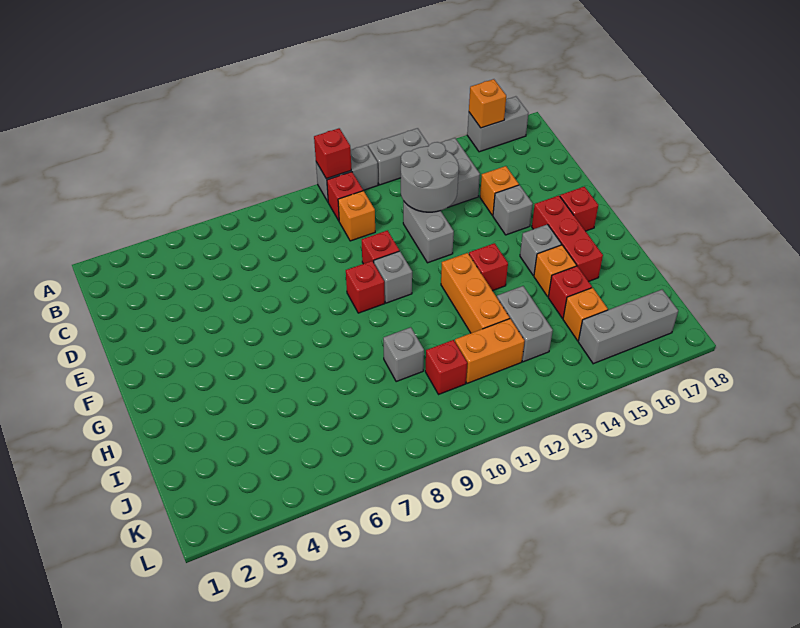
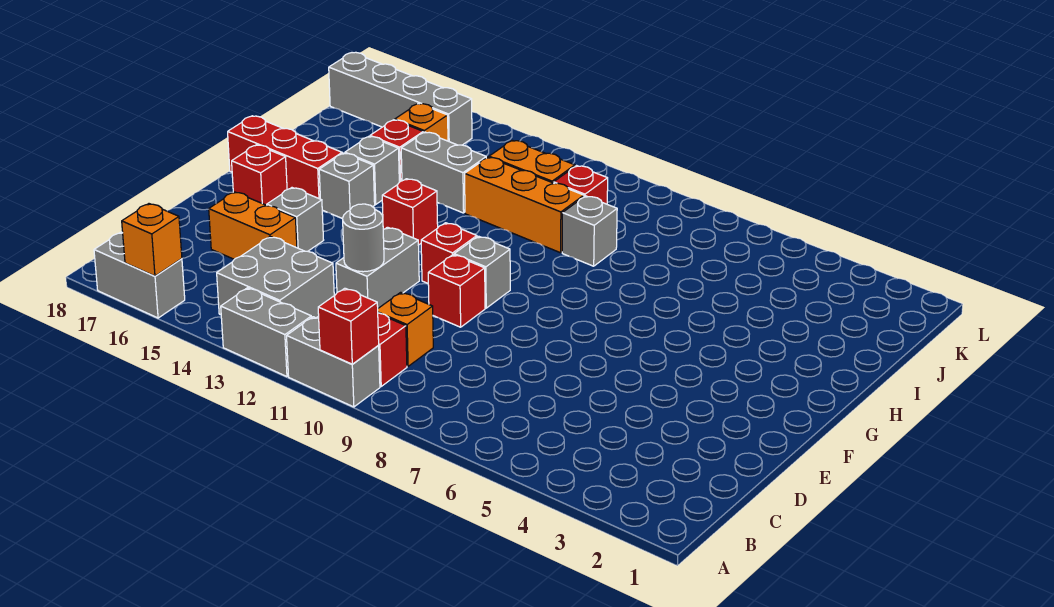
grey 2x2 round brick [401,142,459,212] -> grey 1x1 round brick [343,204,384,272]
orange 1x1 brick [480,166,519,215] -> orange 1x2 brick [209,192,297,259]
red 1x1 brick [346,261,385,313] -> red 1x1 brick moved to [421,223,477,283]
red 1x3 brick [532,196,603,281] -> red 1x3 brick turned to [228,116,342,199]
orange 1x3 brick [441,253,510,333] -> orange 1x3 brick turned to [465,157,584,253]
orange 1x1 brick [534,245,576,296] -> grey 1x1 brick [345,136,399,204]
grey 1x2 brick [497,286,553,362] -> grey 1x2 brick turned to [401,132,486,213]
grey 1x3 brick [578,290,678,364] -> grey 1x4 brick [329,52,472,145]

